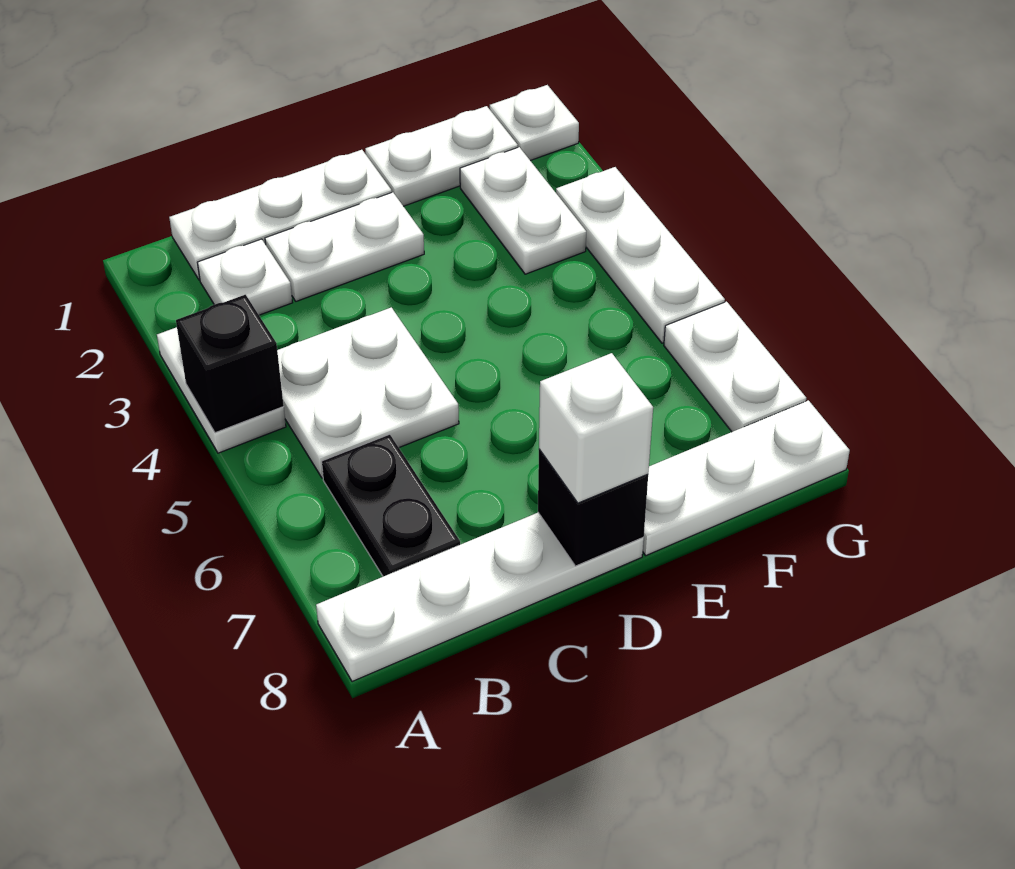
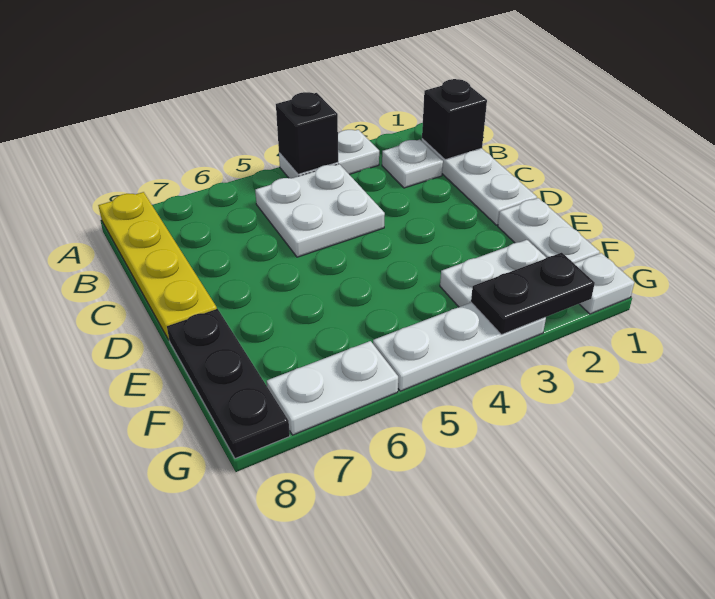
white 1x4 plate [316,513,644,682] -> yellow 1x4 plate [98,192,217,340]
black 1x2 plate [322,434,460,577] -> black 1x2 plate moved to [471,253,595,335]
white 1x2 plate [265,192,424,301] -> none
black 1x1 brick [538,449,648,566] -> black 1x1 brick moved to [422,79,487,160]
white 1x1 brick [539,353,653,503] -> none
white 1x3 plate [643,400,850,555] -> black 1x3 plate [167,309,290,459]

